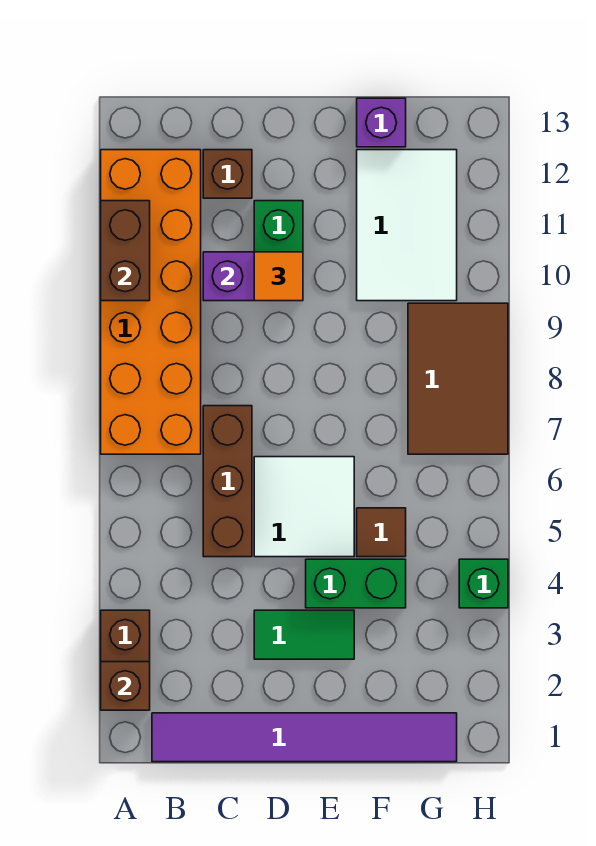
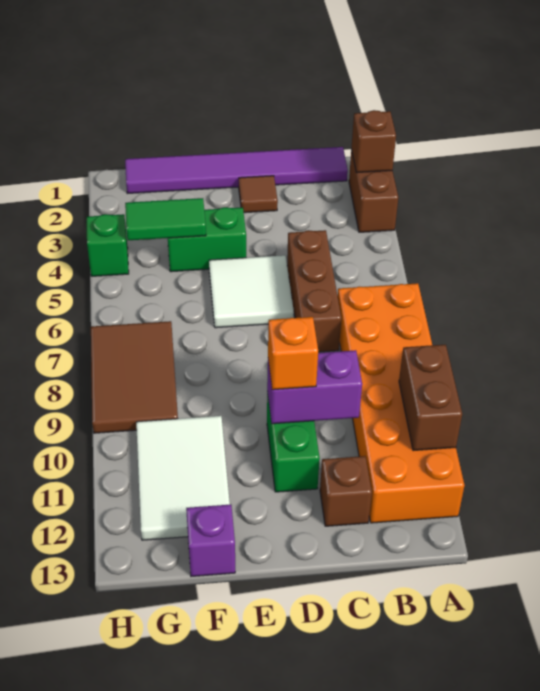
green 1x2 tile [254,610,354,659] -> green 1x2 tile moved to [125,198,206,240]
orange 1x1 tile [254,252,303,301] -> orange 1x1 brick [268,317,318,390]
brown 1x1 tile [357,508,406,557] -> brown 1x1 tile moved to [239,176,278,213]

